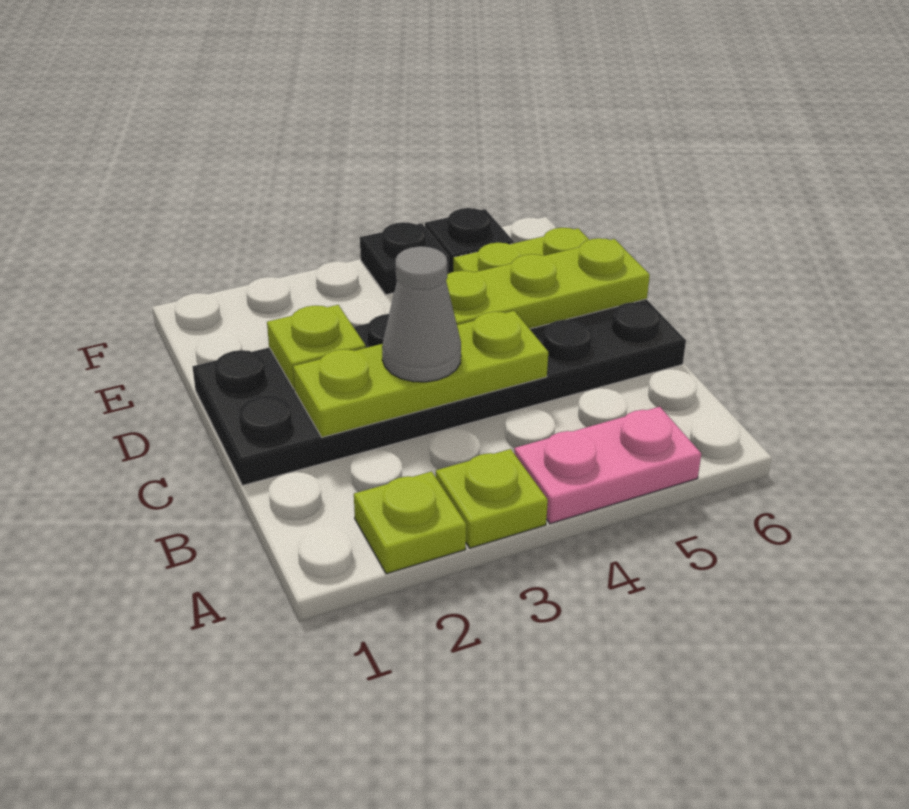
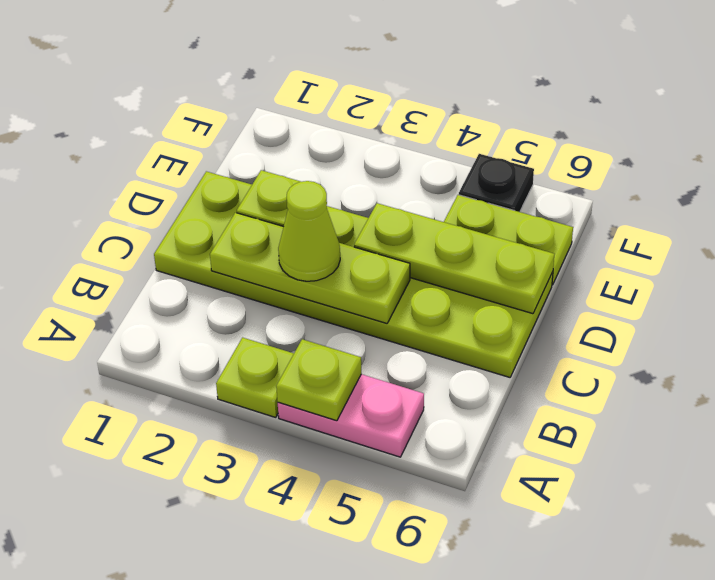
lime 1x1 plate [354,471,466,574] -> lime 1x1 plate moved to [276,339,361,421]
black 2x6 plate [193,299,686,486] -> lime 2x6 plate [154,171,553,377]
grey 1x1 cone [382,246,461,382] -> lime 1x1 cone [278,181,340,281]
black 1x1 plate [360,222,449,295] -> none

